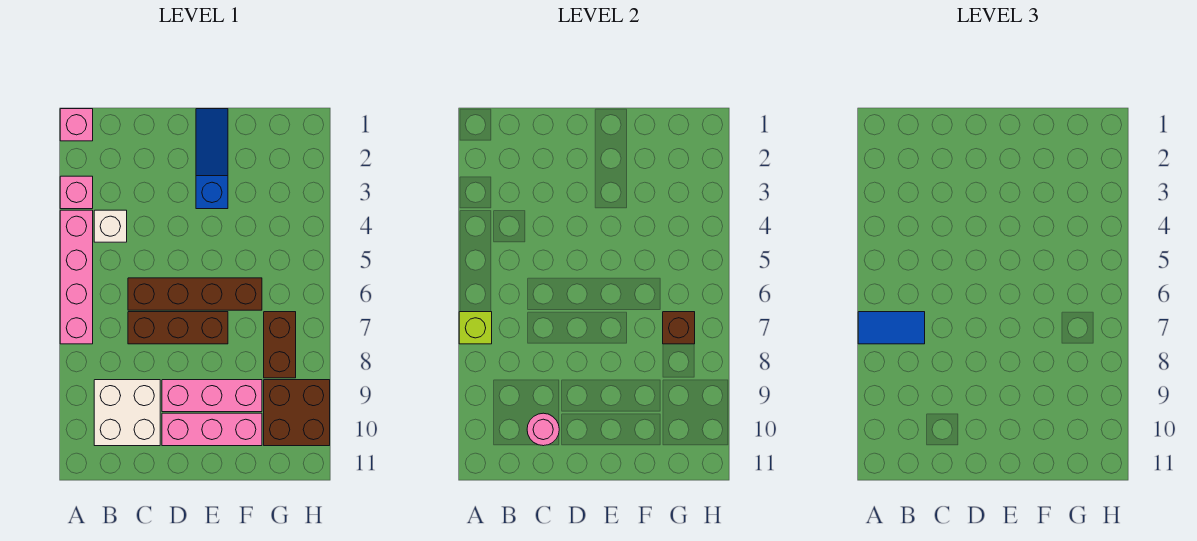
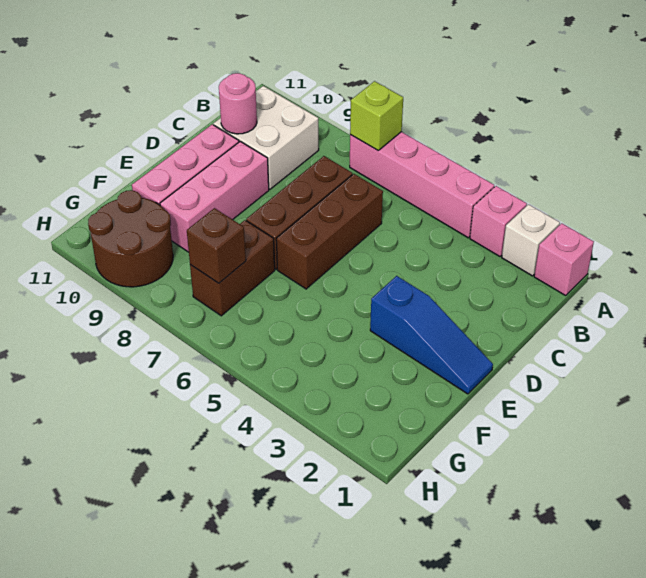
blue 1x2 tile [858,312,925,344] -> none
white 1x1 brick [94,210,127,242] -> white 1x1 brick moved to [502,204,560,276]
brown 1x4 brick [128,278,262,310] -> brown 1x3 brick [276,174,383,289]
brown 1x2 brick [264,312,296,378] -> brown 1x2 brick turned to [190,220,275,316]
brown 2x2 brick [264,380,330,446] -> brown 2x2 round brick [88,190,173,287]

